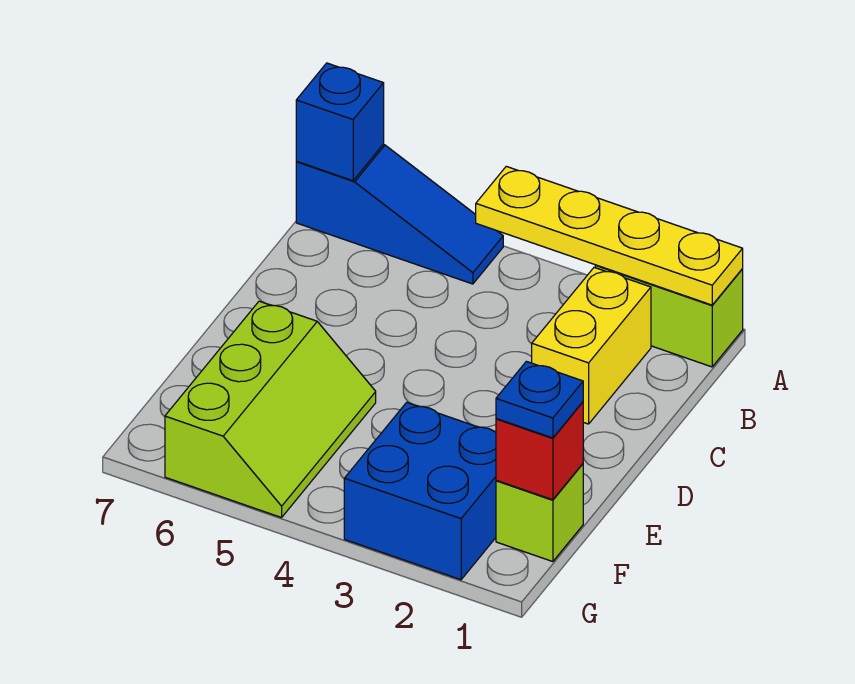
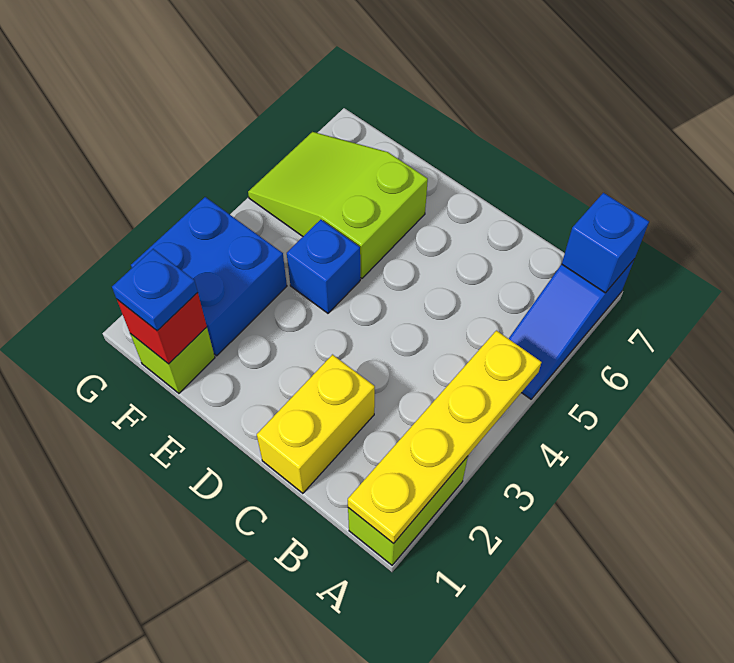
yellow 1x2 brick [532,267,651,424] -> yellow 1x2 brick turned to [257,355,375,493]
none -> blue 1x1 brick [287,220,360,313]
lime 2x3 slope [165,301,376,518] -> lime 2x3 slope turned to [248,132,428,279]

